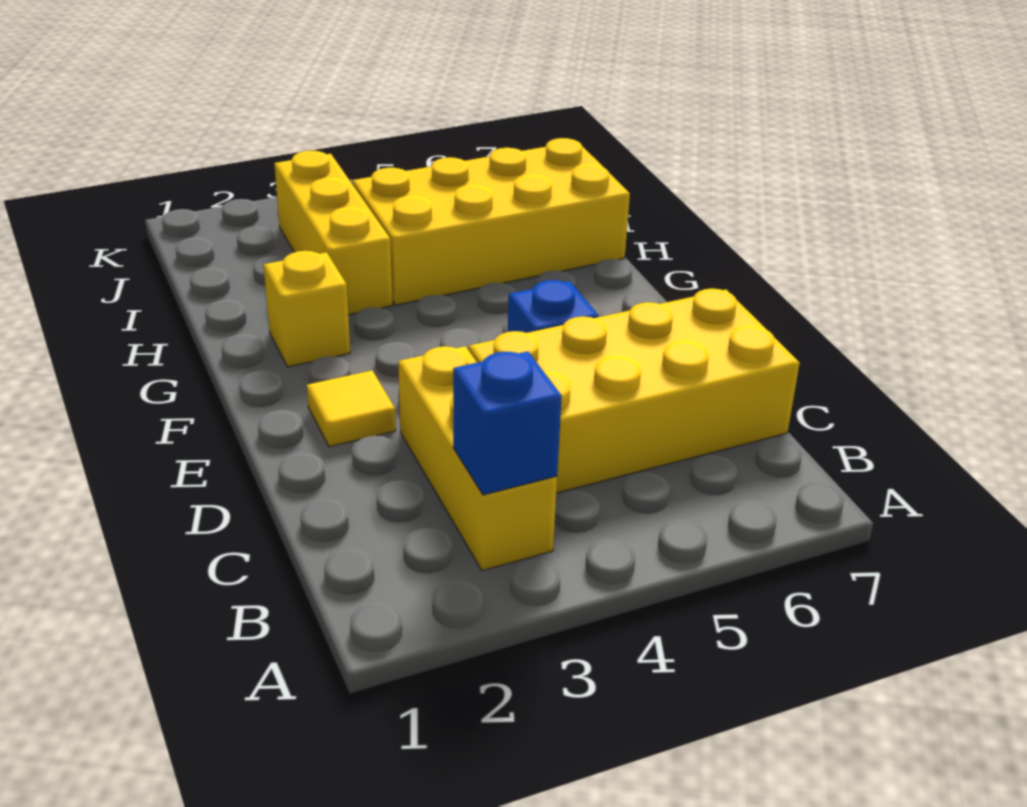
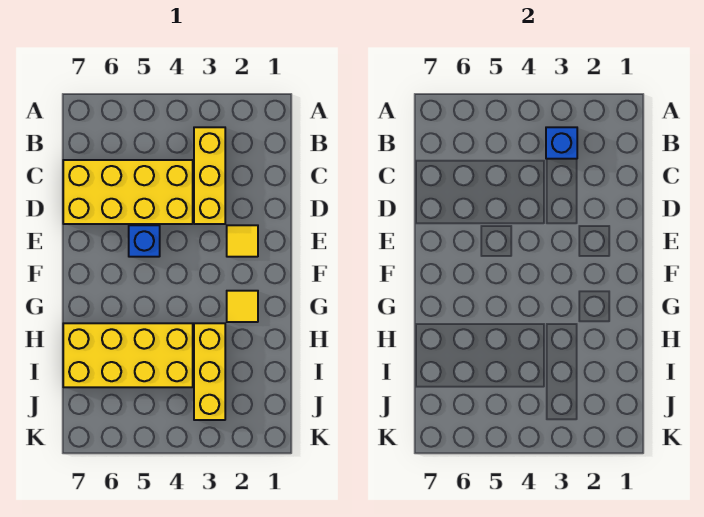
yellow 1x1 brick [264,251,350,367] -> yellow 1x1 tile [227,291,258,322]

